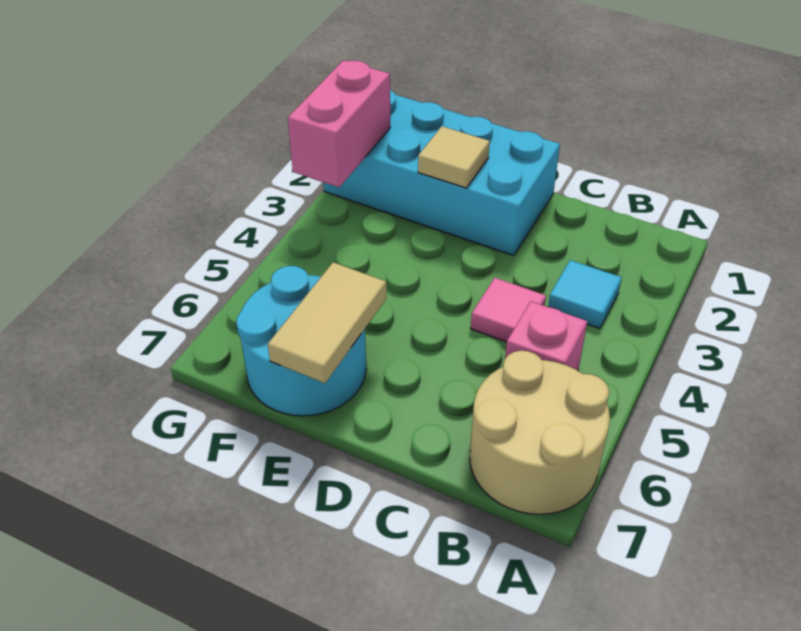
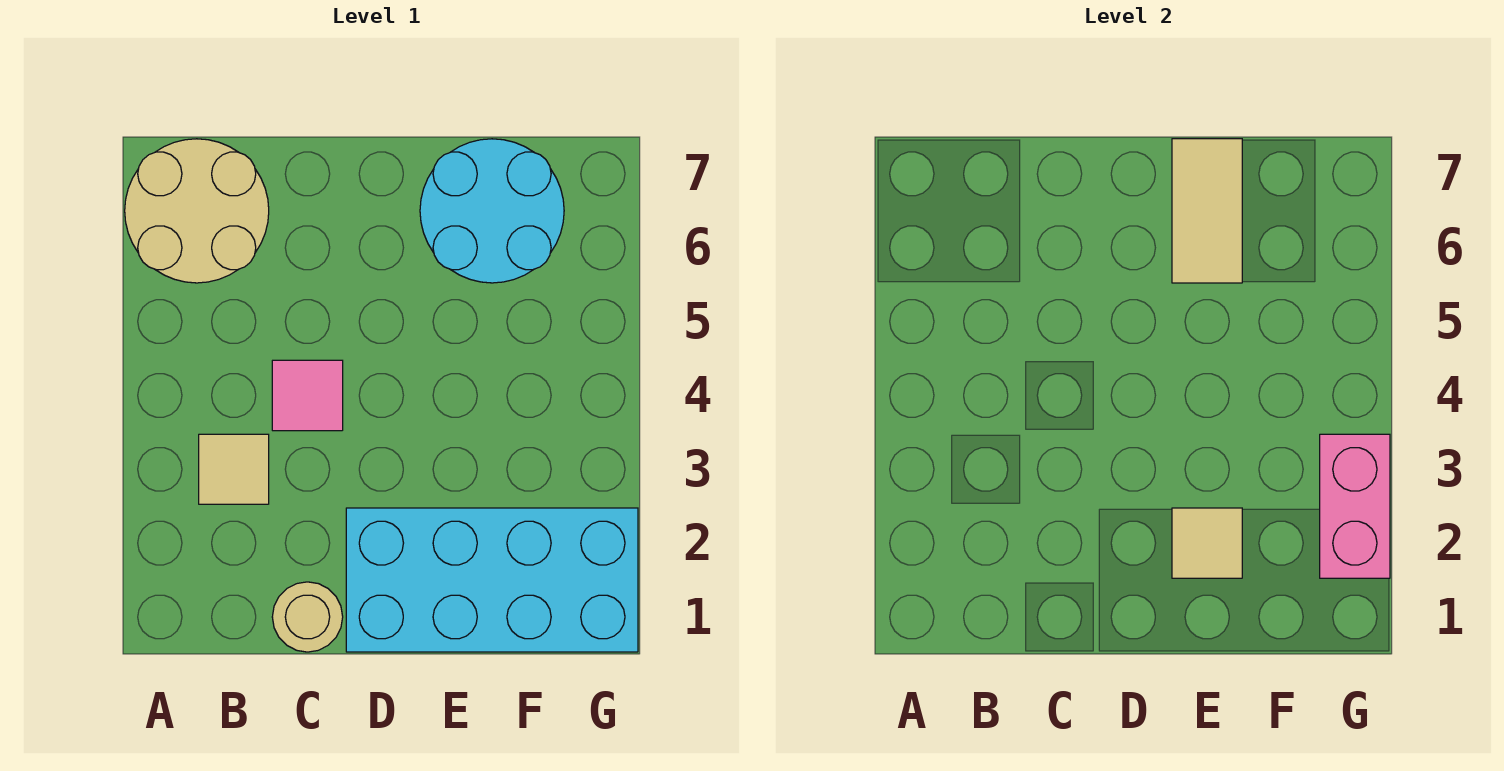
cyan 1x1 tile [548,260,622,329] -> tan 1x1 tile [199,434,269,504]
pink 1x1 brick [505,301,587,371] -> none
none -> tan 1x1 round brick [272,582,343,652]

